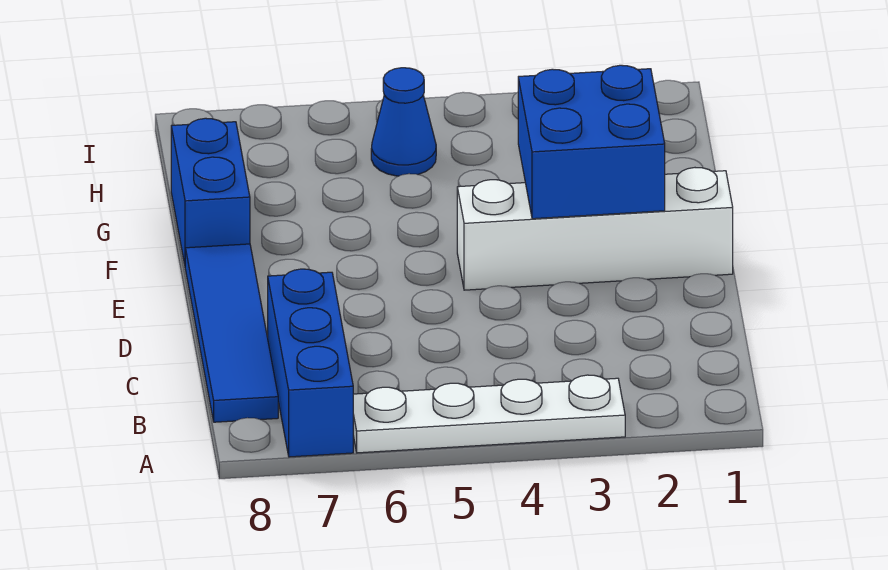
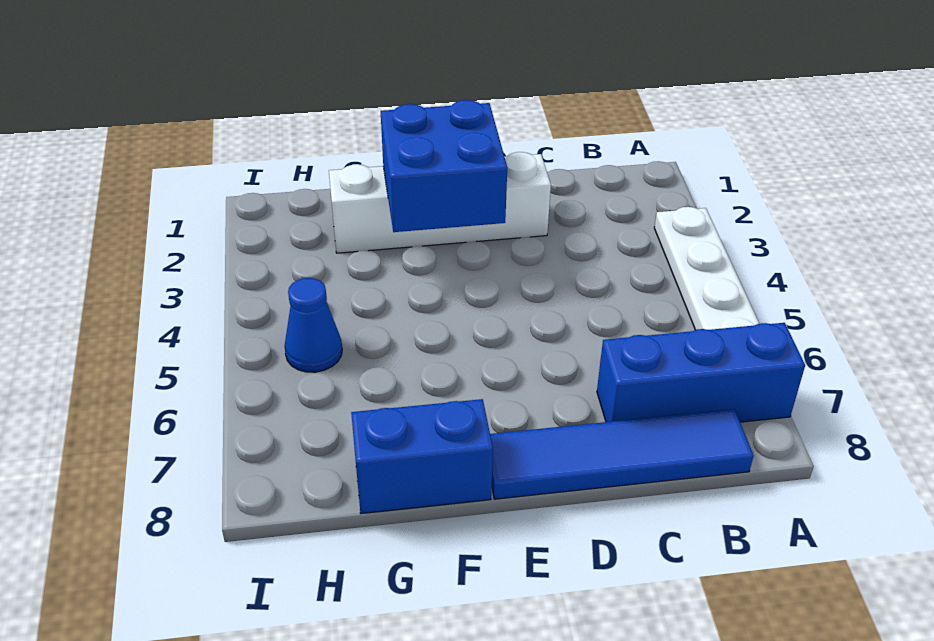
white 1x4 brick [457,168,733,290] -> white 1x4 brick turned to [329,152,551,253]

